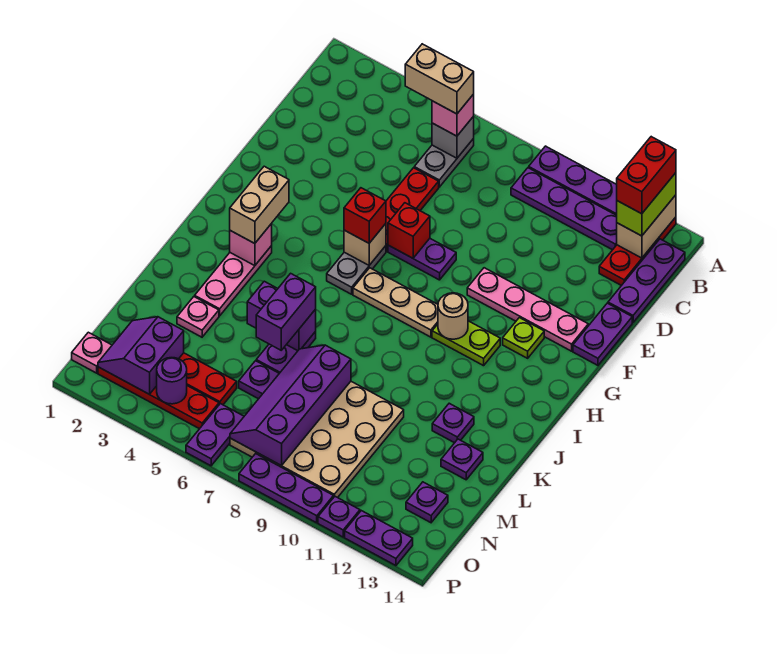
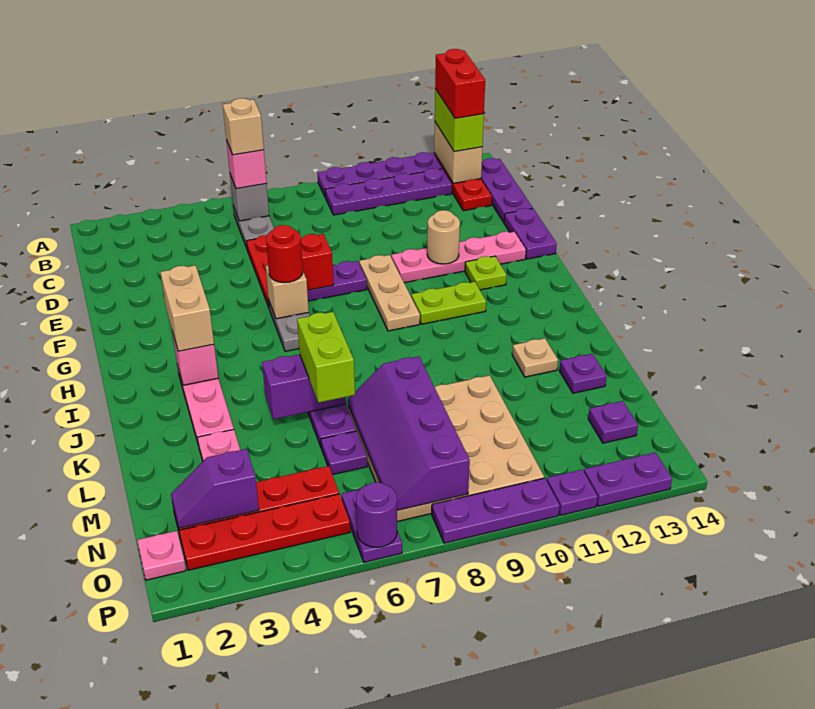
tan 1x2 brick [405,44,474,114] -> tan 1x1 brick [223,98,264,155]
red 1x1 brick [344,188,386,243] -> red 1x1 round brick [266,225,303,283]
tan 1x3 plate [353,268,438,337] -> tan 1x3 plate turned to [359,255,420,331]
tan 1x1 round brick [438,293,468,339] -> tan 1x1 round brick moved to [427,210,460,264]
purple 1x2 brick [256,273,316,350] -> lime 1x2 brick [297,312,355,403]
purple 1x1 plate [432,403,474,443] -> tan 1x1 plate [512,338,558,377]
purple 2x2 slope [98,317,184,394] -> purple 1x2 slope [171,449,259,528]
purple 1x1 round brick [157,358,187,404] -> purple 1x1 round brick moved to [356,482,397,547]

